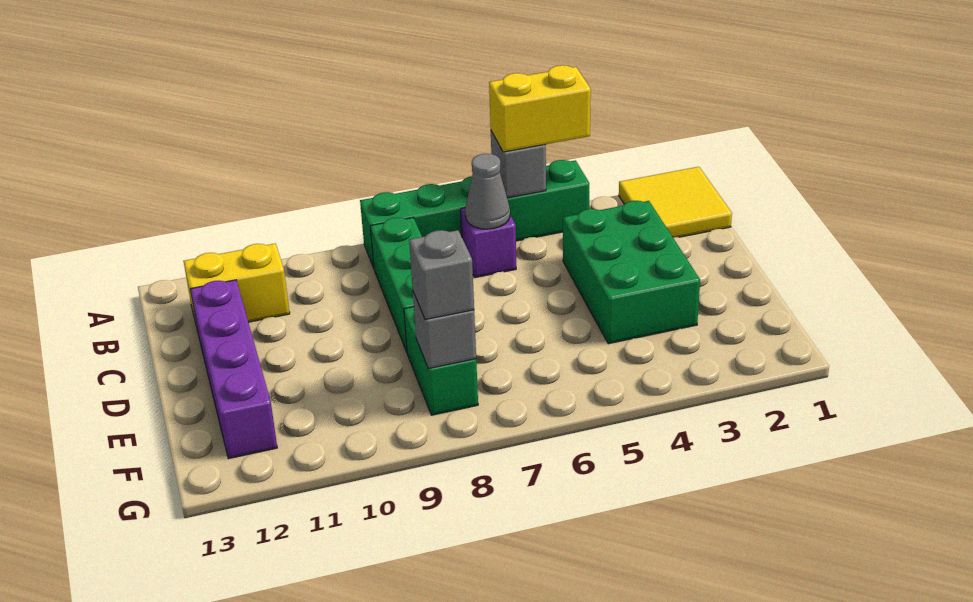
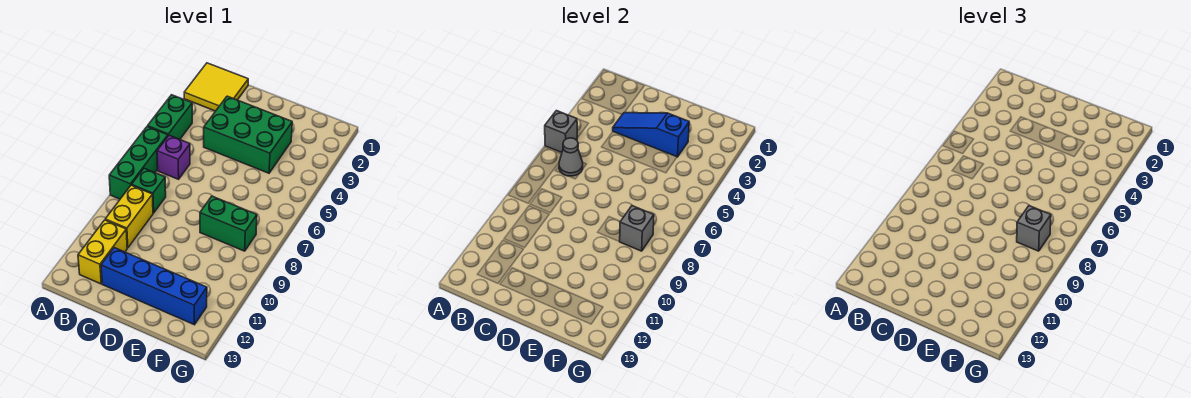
yellow 1x2 brick [489,65,591,152] -> yellow 1x2 brick moved to [105,185,153,248]
green 1x3 brick [370,218,422,352] -> green 1x1 brick [132,168,166,213]
none -> blue 1x3 slope [613,113,689,157]
purple 1x4 brick [190,280,277,459] -> blue 1x4 brick [101,248,207,325]

